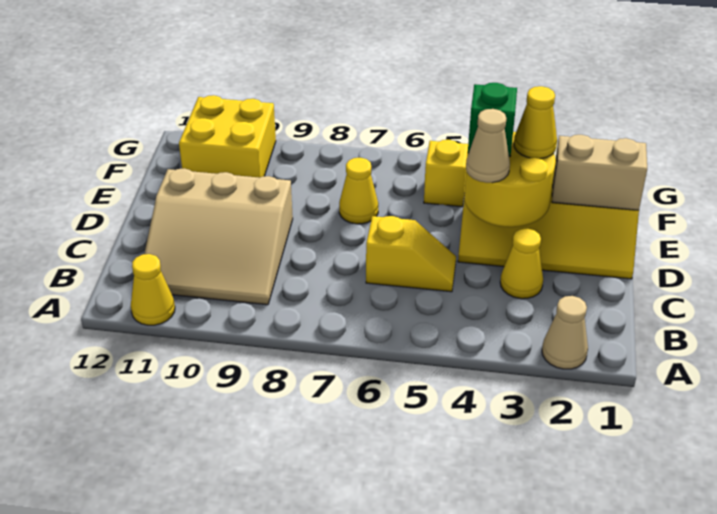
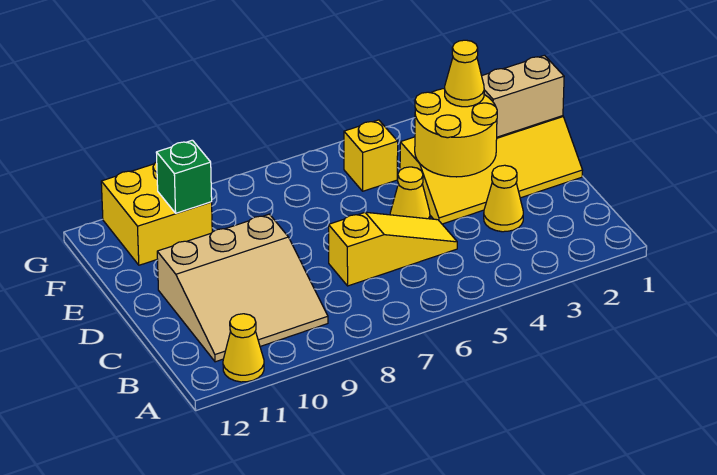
tan 1x1 cone [542,296,588,369] -> none
yellow 1x2 slope [366,216,456,292] -> yellow 1x3 slope [329,212,457,286]
tan 1x1 cone [466,109,510,183] -> none
green 1x1 brick [468,83,517,156] -> green 1x1 brick moved to [156,140,212,213]
yellow 1x1 cone [339,158,378,224] -> yellow 1x1 cone moved to [390,167,430,219]

